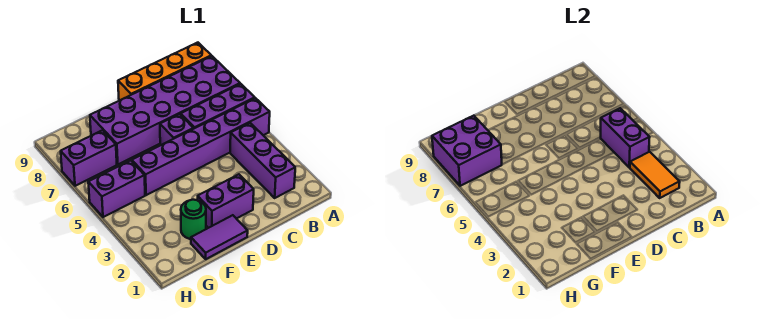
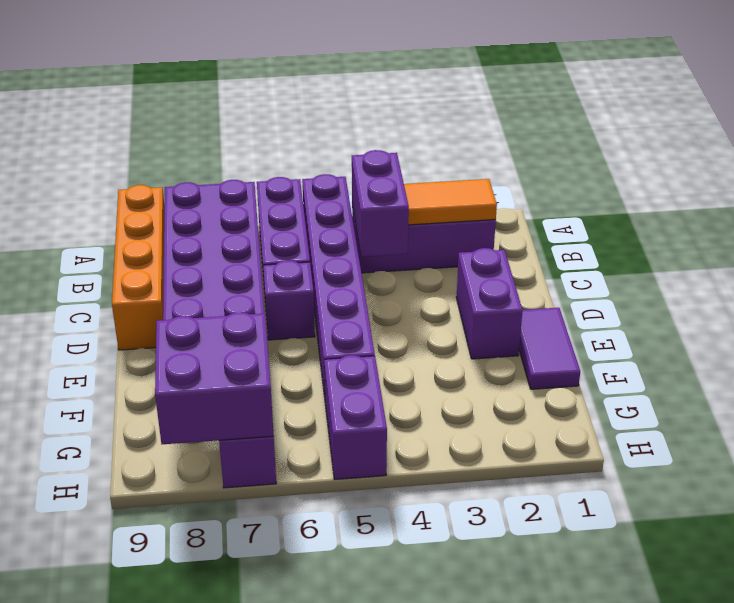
purple 1x2 brick [601,108,650,168] -> purple 1x2 brick turned to [352,150,409,257]
green 1x1 round brick [181,200,206,239] -> none

